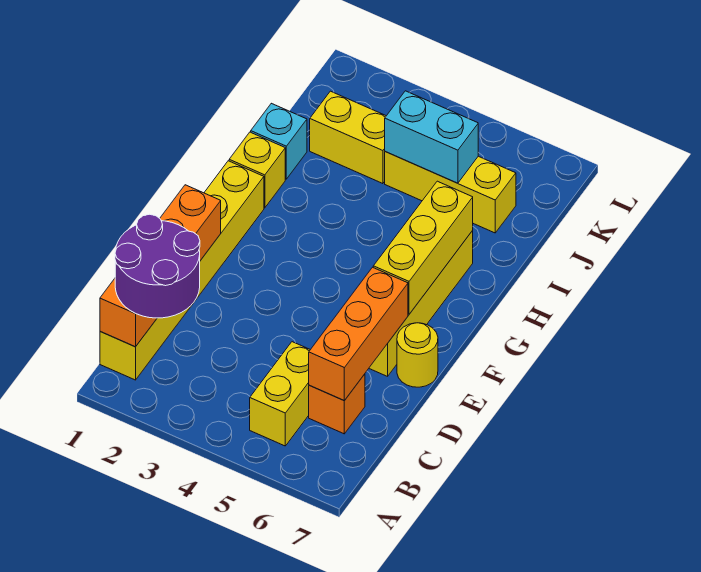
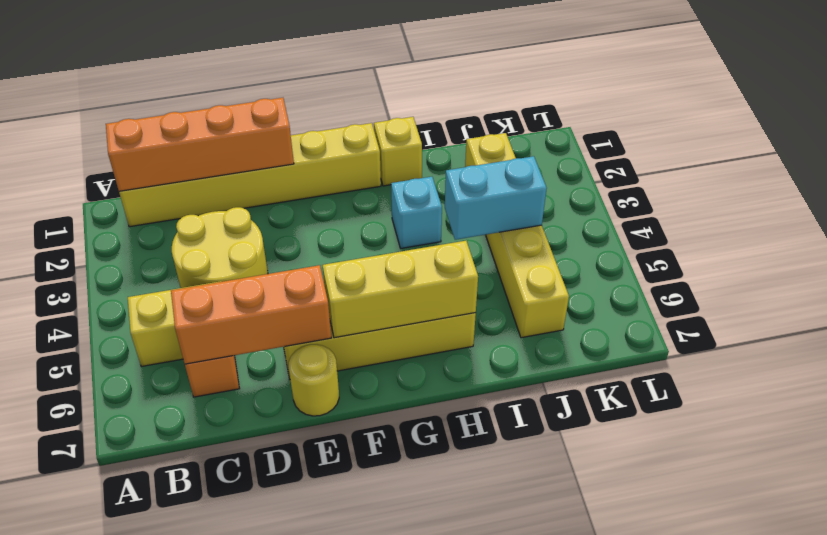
purple 2x2 round brick [115,214,200,318] -> none
none -> yellow 2x2 round brick [172,207,268,288]
cyan 1x1 brick [251,103,307,179] -> cyan 1x1 brick moved to [391,177,442,248]
cyan 1x2 brick [385,91,478,183] -> cyan 1x2 brick turned to [445,156,547,240]

